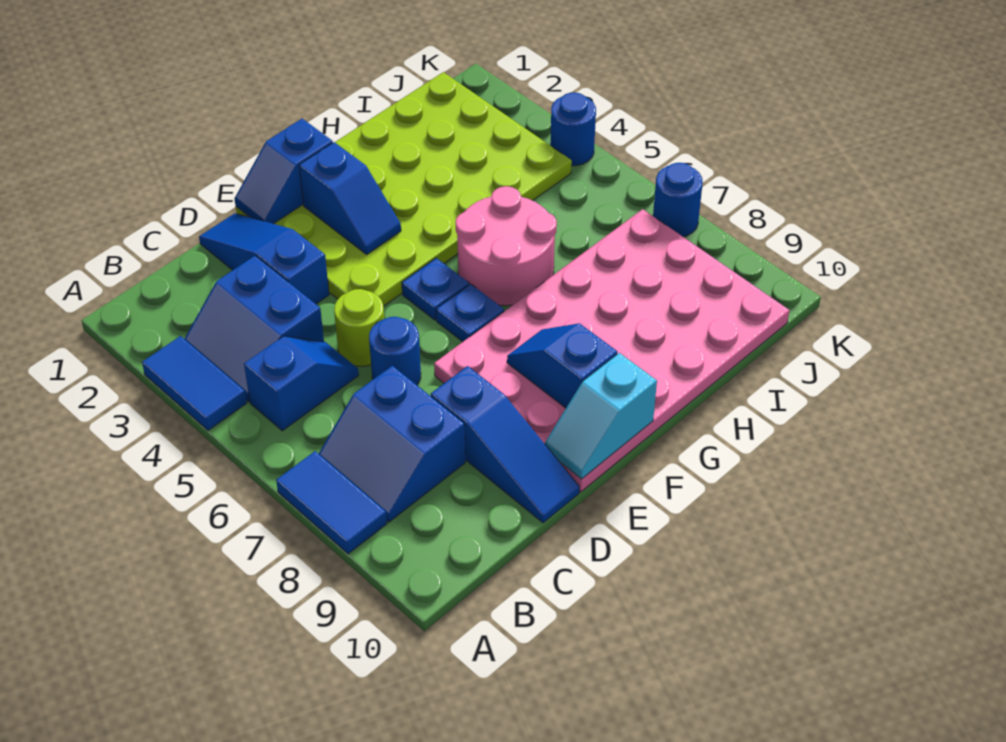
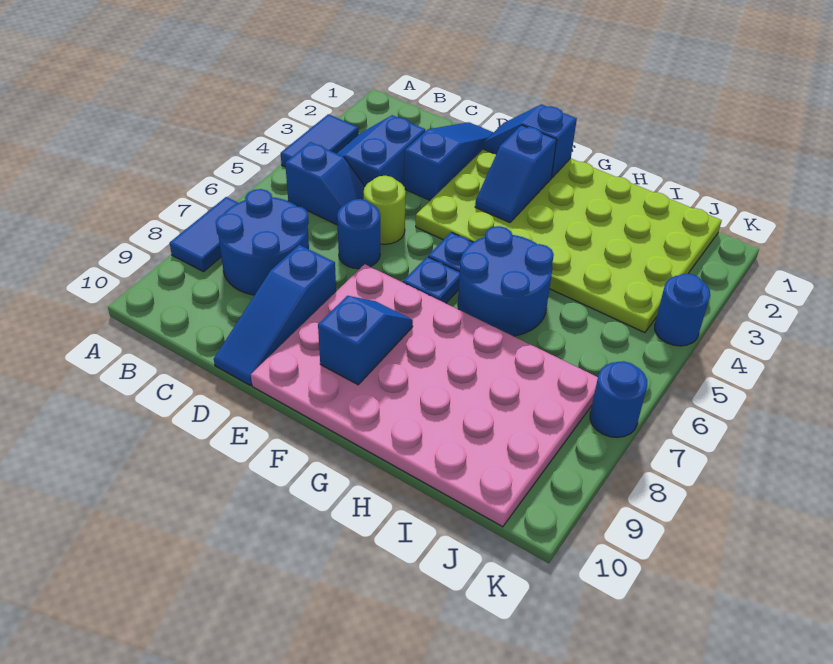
blue 2x2 slope [319,366,465,522] -> blue 2x2 round brick [216,189,309,295]
cyan 1x2 slope [545,353,657,479] -> none
pink 2x2 round brick [456,186,557,306] -> blue 2x2 round brick [458,226,554,336]

